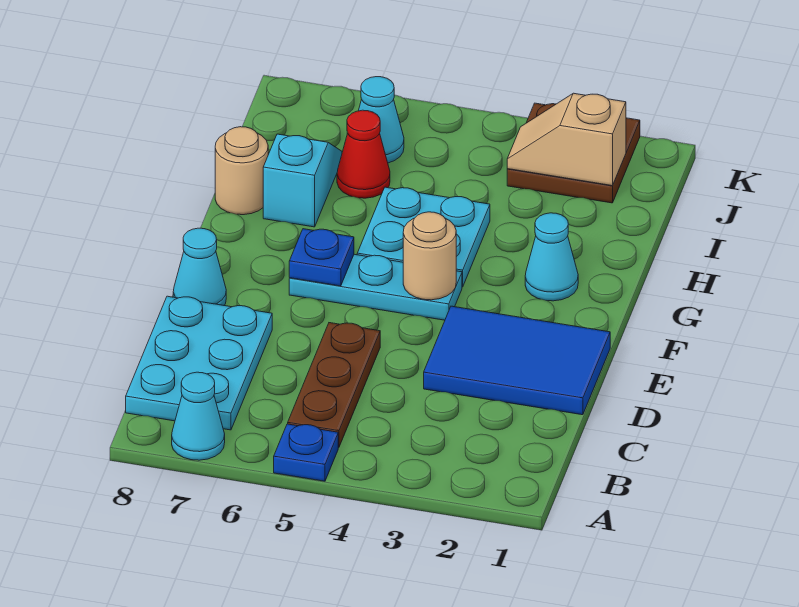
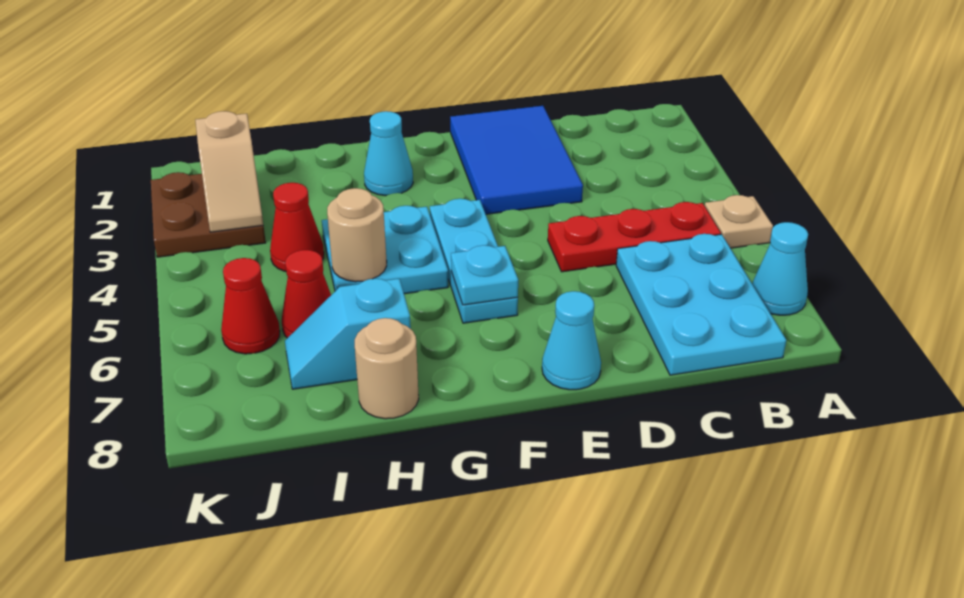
blue 1x1 plate [274,424,338,481] -> tan 1x1 plate [705,195,773,248]
brown 1x3 plate [288,323,380,447] -> red 1x3 plate [548,202,721,272]
cyan 2x3 plate [126,296,272,430] -> cyan 2x3 plate turned to [616,234,786,375]
tan 1x1 round brick [403,212,456,300] -> tan 1x1 round brick moved to [327,188,387,282]
blue 1x1 plate [289,229,354,286] -> cyan 1x1 plate [451,245,518,305]
none -> red 1x1 cone [270,183,324,271]
cyan 1x1 cone [358,77,404,163] -> red 1x1 cone [221,258,280,354]

